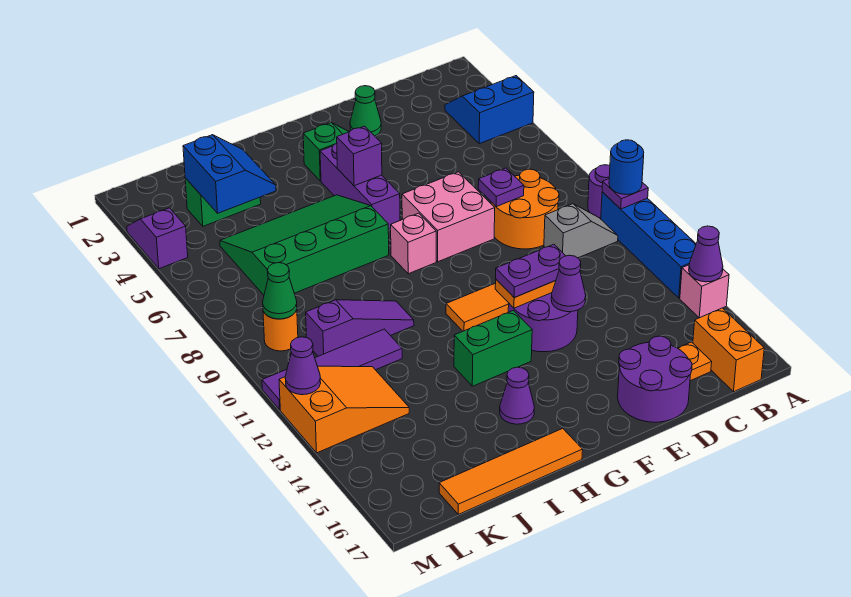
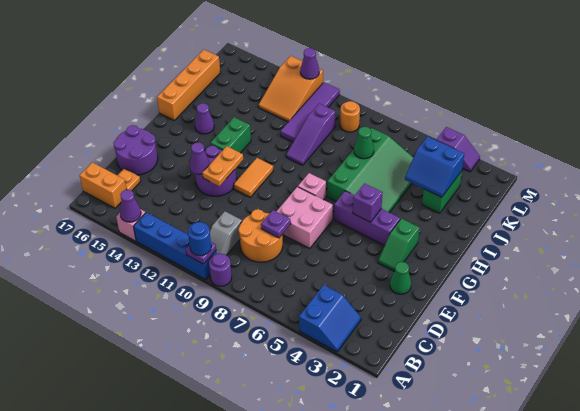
purple 1x2 plate [496,244,565,297] -> none
orange 1x4 tile [439,428,583,514] -> orange 1x4 brick [157,50,220,120]
green 1x1 cone [263,263,297,319] -> green 1x1 cone moved to [354,127,374,159]

